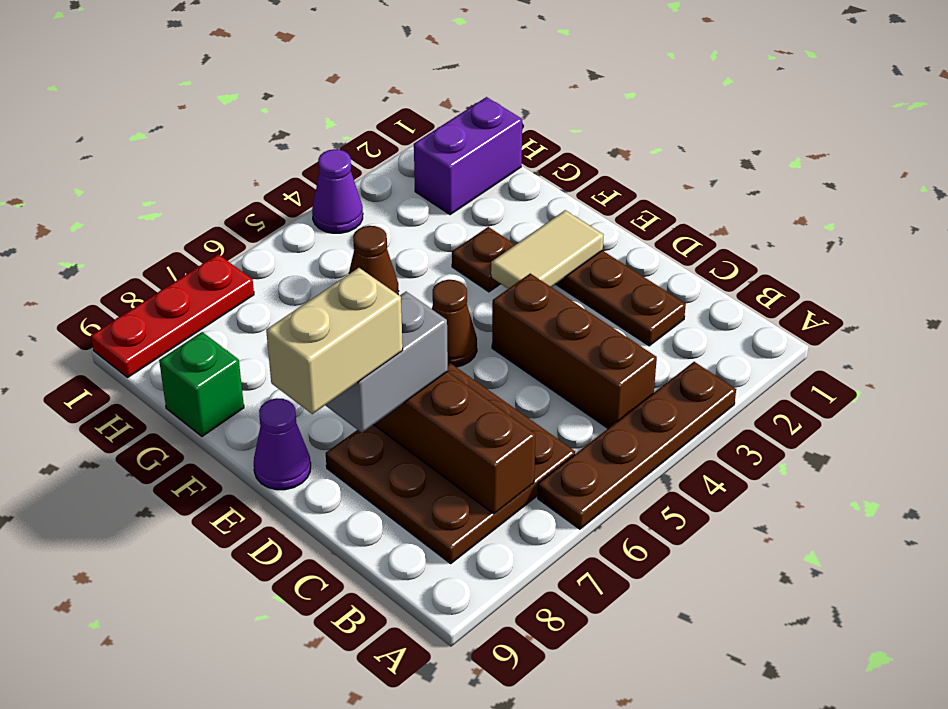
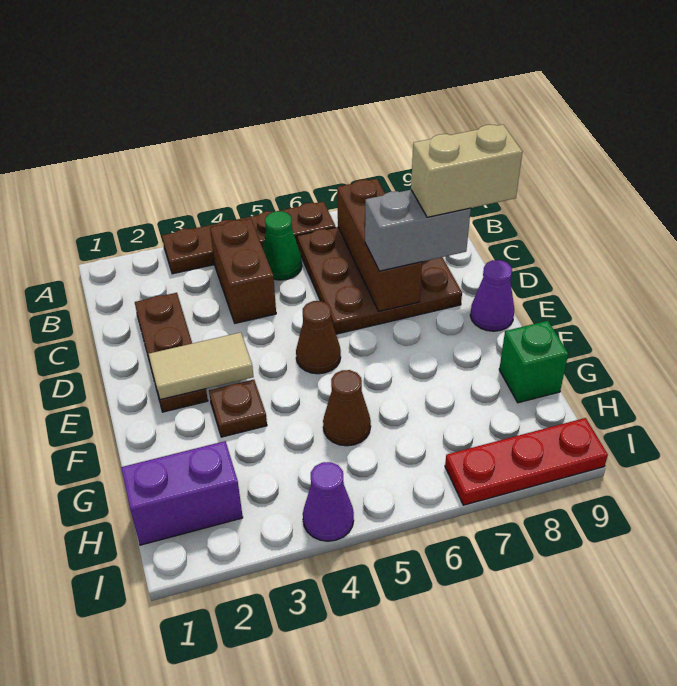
brown 1x3 brick [492,274,657,428] -> brown 1x2 brick [210,219,276,323]
none -> green 1x1 cone [263,211,302,280]

